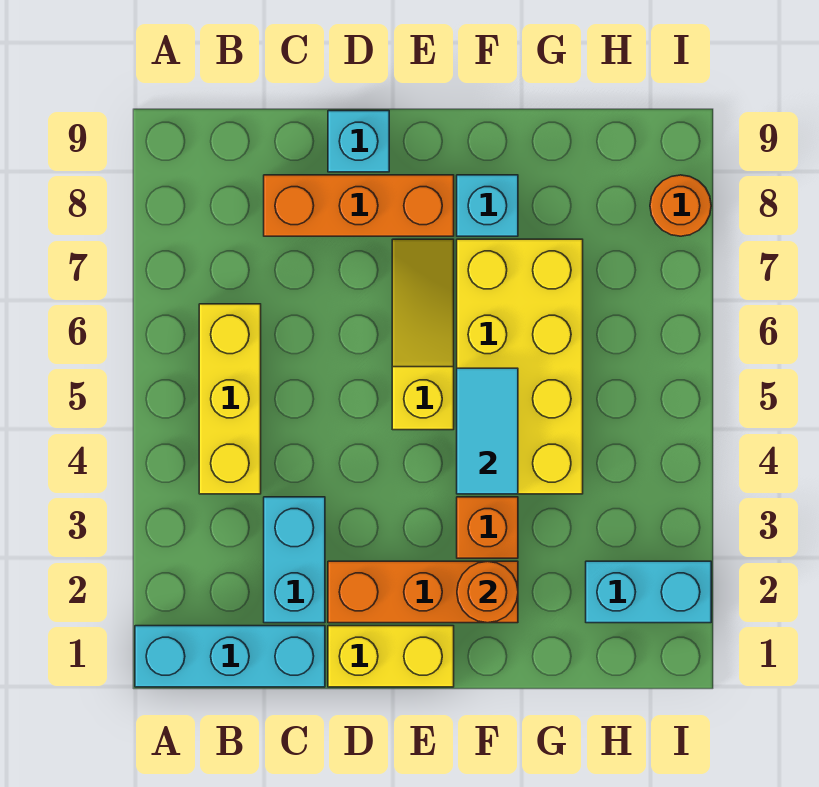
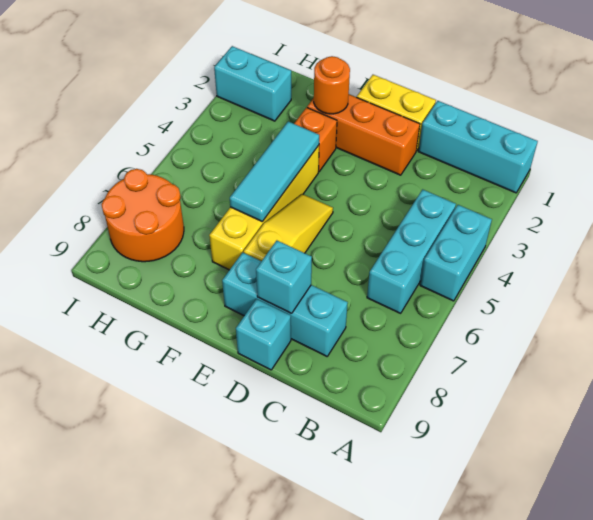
yellow 1x3 brick [199,304,261,494] -> cyan 1x3 brick [367,189,456,313]
cyan 1x2 brick [264,497,325,623] -> cyan 1x2 brick moved to [420,205,492,301]
orange 1x3 brick [264,175,454,236] -> cyan 1x3 brick [222,253,348,356]
yellow 1x3 slope [392,239,454,430] -> yellow 1x3 slope turned to [244,194,333,261]
yellow 2x4 brick [457,239,583,494] -> yellow 1x4 brick [209,145,319,270]
cyan 1x2 tile [457,368,518,494] -> cyan 1x3 tile [230,122,319,222]
cyan 1x1 brick [457,175,518,236] -> cyan 1x1 brick moved to [256,241,312,313]
orange 1x1 round brick [650,175,711,236] -> orange 2x2 round brick [102,169,184,262]

